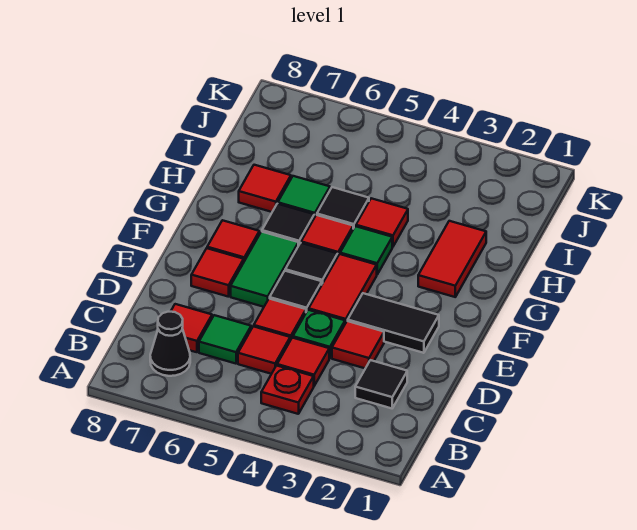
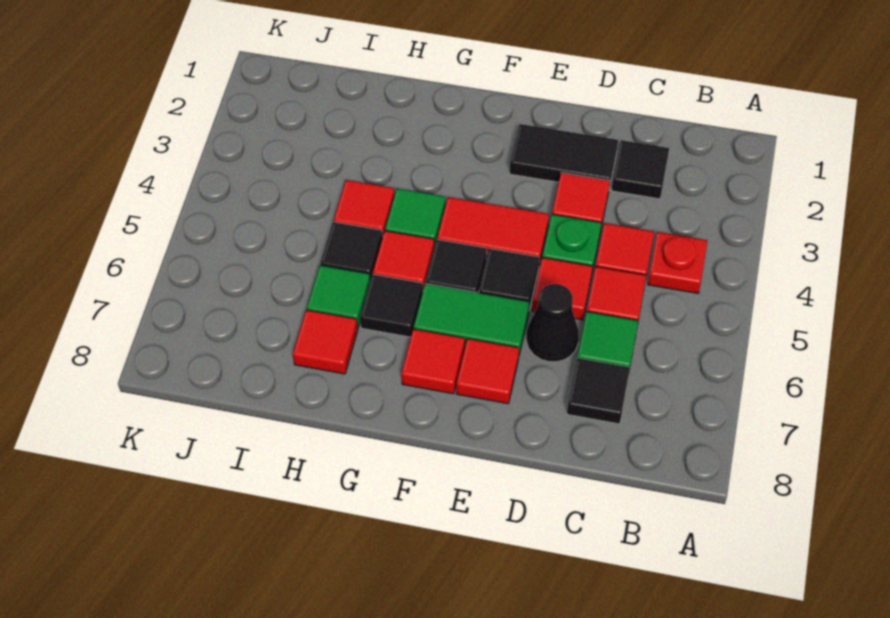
black 1x1 cone [150,312,190,376] -> black 1x1 cone moved to [526,284,579,362]
red 1x1 tile [171,304,212,352] -> black 1x1 tile [567,358,630,424]
black 1x2 tile [348,293,439,353] -> black 1x2 tile turned to [510,124,618,188]
red 1x2 tile [418,221,486,297] -> none

